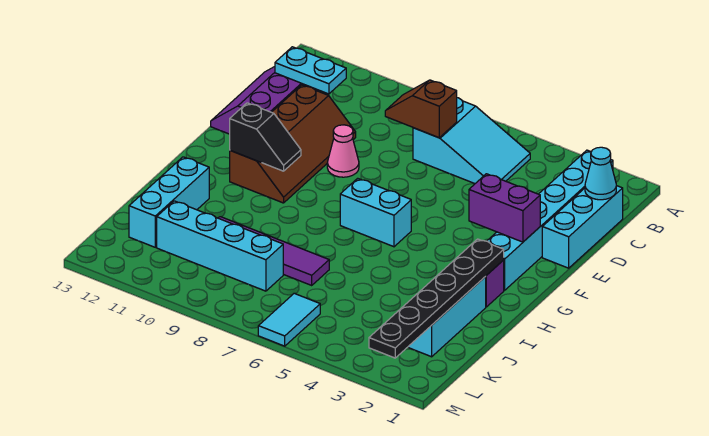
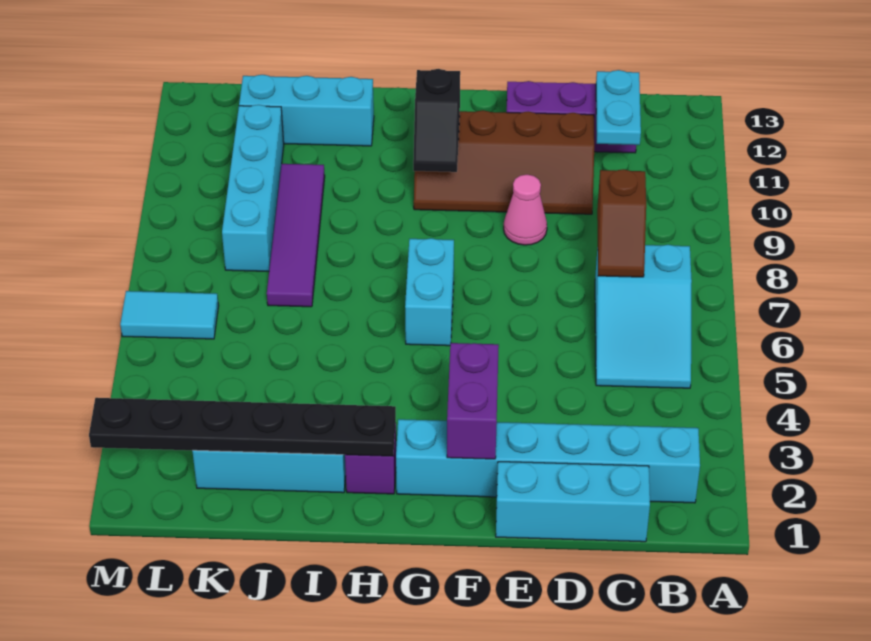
cyan 1x1 cone [585,147,616,200] -> none
brown 1x2 slope [385,80,457,138] -> brown 1x2 slope turned to [597,169,646,277]

